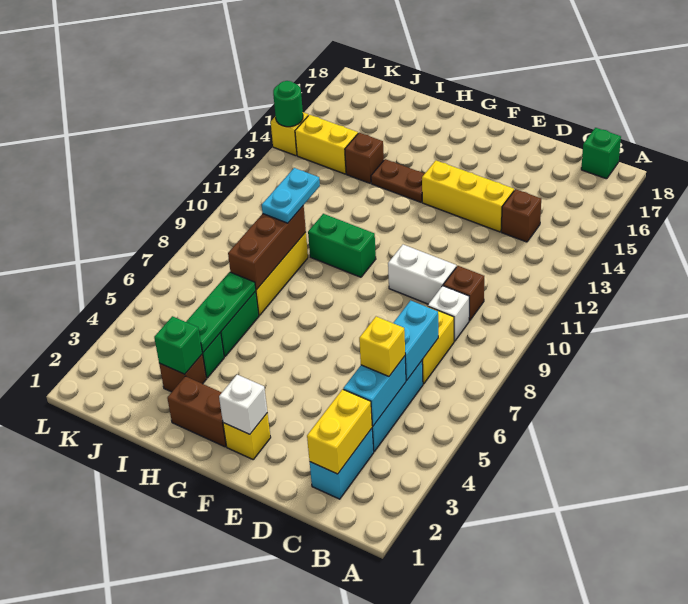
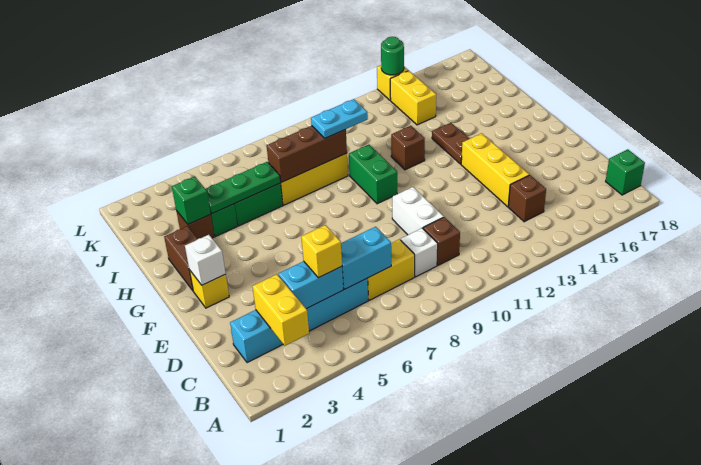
yellow 1x2 brick [307,389,372,474] -> yellow 1x2 brick turned to [252,274,309,346]
brown 1x1 brick [345,133,384,183] -> brown 1x1 brick moved to [391,126,425,170]

